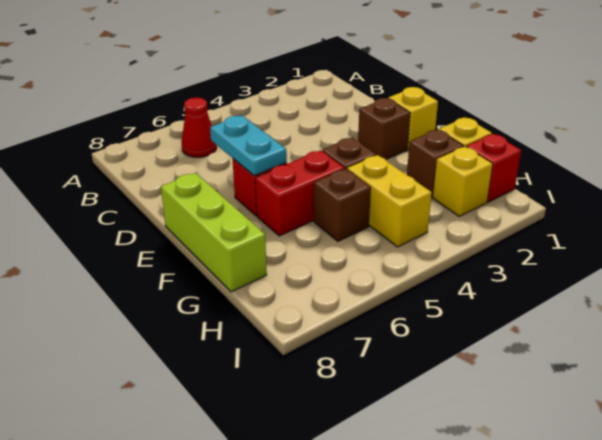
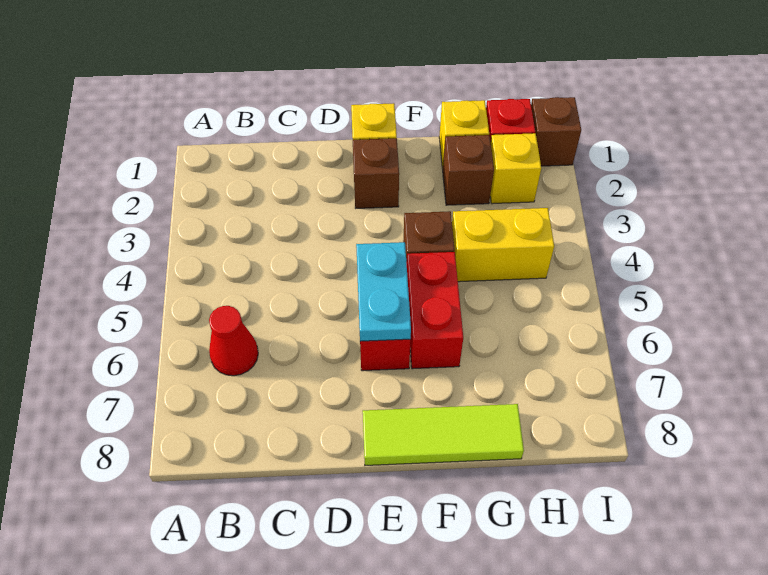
cyan 1x2 plate [210,116,287,176] -> cyan 1x2 plate turned to [356,242,411,341]
lime 1x3 brick [161,173,267,292] -> lime 1x3 tile [363,404,524,465]
brown 1x1 brick [314,169,371,241] -> brown 1x1 brick moved to [531,97,581,166]

